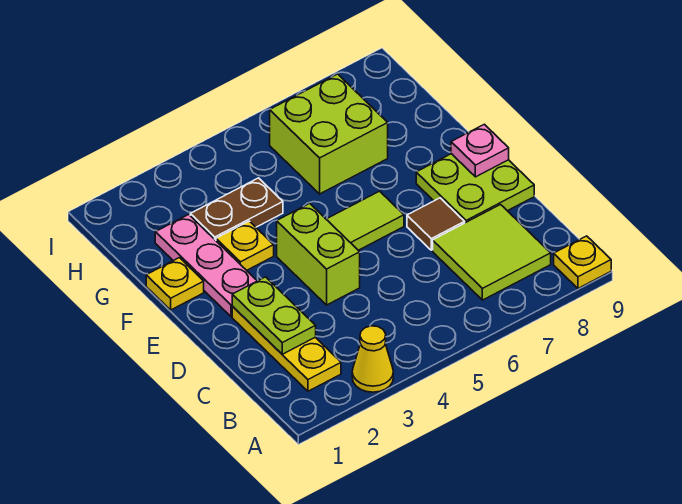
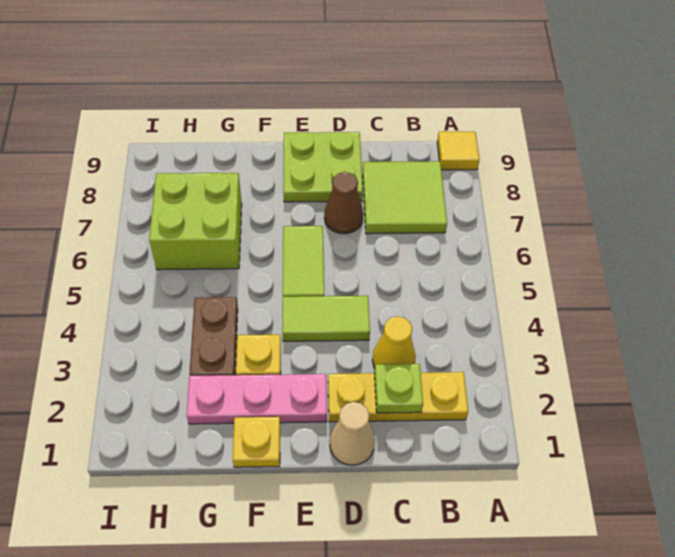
yellow 1x1 cone [352,326,393,392] -> yellow 1x1 cone moved to [372,316,416,368]
yellow 1x1 plate [554,236,611,288] -> yellow 1x1 tile [437,132,479,170]
lime 1x2 plate [232,277,316,354] -> lime 1x1 plate [374,364,423,413]
none -> tan 1x1 cone [330,402,375,465]
lime 1x2 brick [277,203,360,305] -> lime 1x2 tile [282,296,370,341]
brown 1x1 tile [407,198,465,250] -> brown 1x1 cone [324,172,363,234]
pink 1x1 plate [451,124,509,177] -> none

